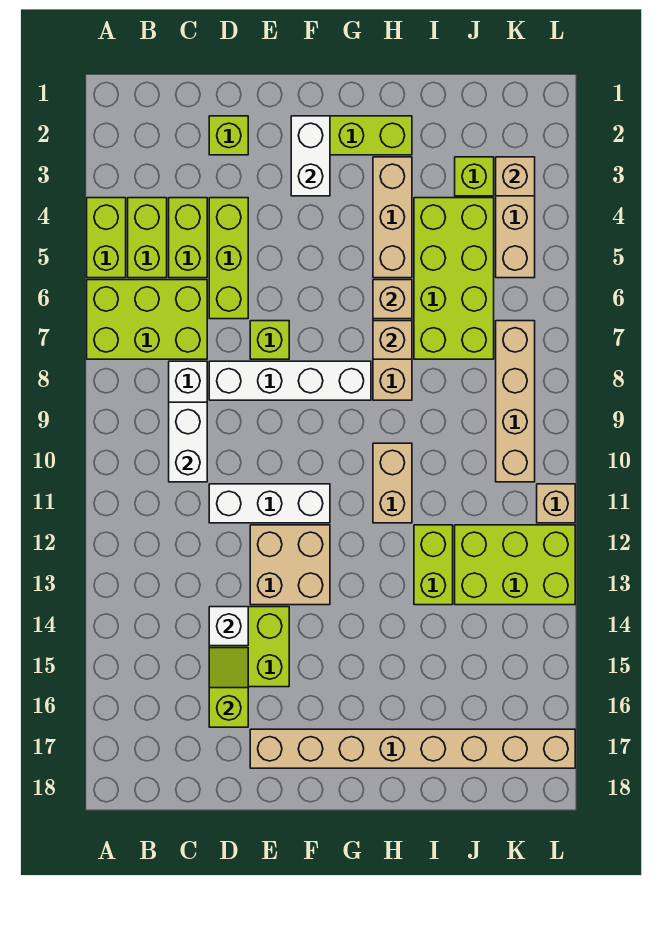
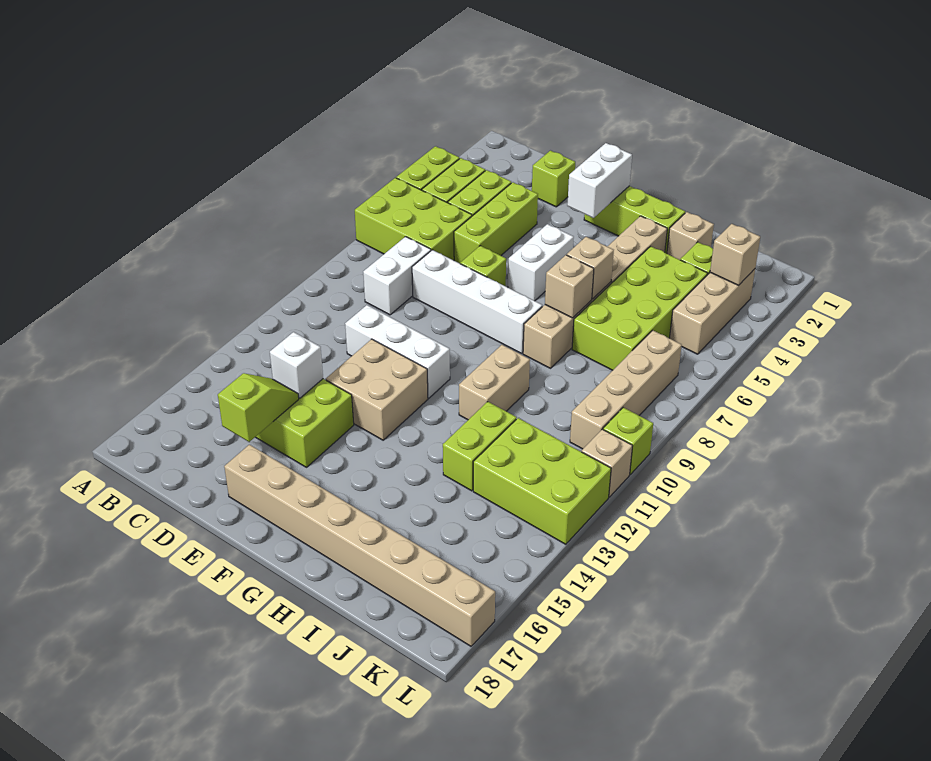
white 1x2 brick [169,402,207,482] -> white 1x2 brick moved to [508,224,574,301]
none -> tan 1x1 brick [667,212,714,260]
none -> lime 1x1 brick [603,408,653,474]

